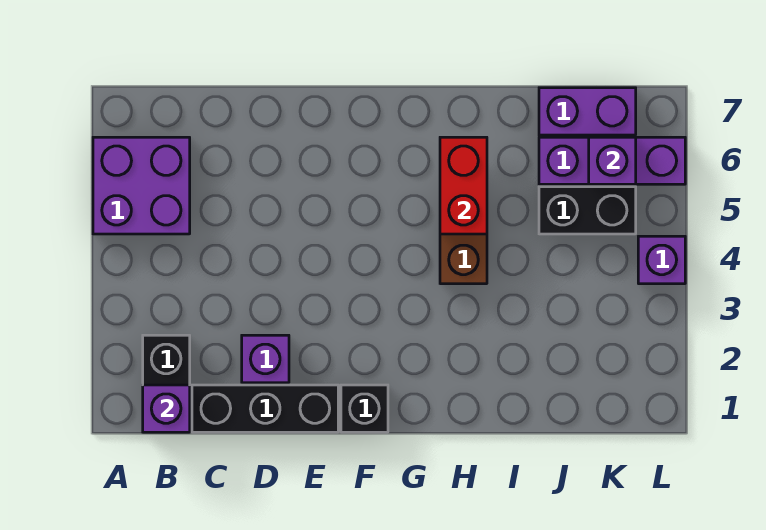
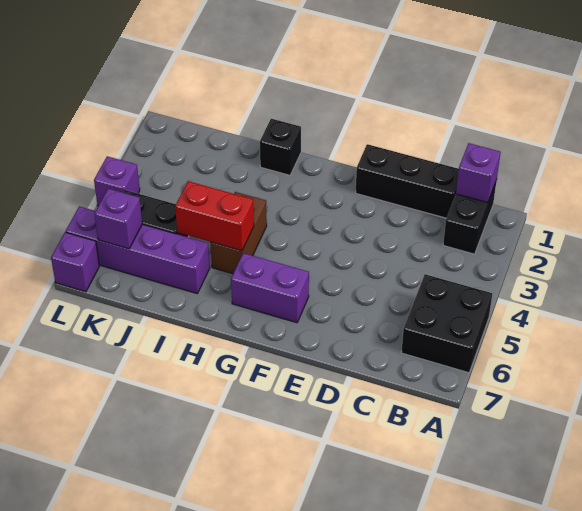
purple 2x2 brick [93,137,190,234] -> black 2x2 brick [401,274,493,373]
purple 1x1 brick [242,335,289,383] -> purple 1x1 brick moved to [51,232,99,292]
black 1x1 brick [341,385,388,432] -> black 1x1 brick moved to [260,119,301,175]
red 1x2 brick [440,137,487,234] -> red 1x2 brick turned to [175,181,254,251]
purple 1x3 brick [539,137,685,184] -> purple 1x4 brick [66,206,210,293]
purple 1x2 brick [539,88,636,135] -> purple 1x2 brick moved to [231,253,309,323]

